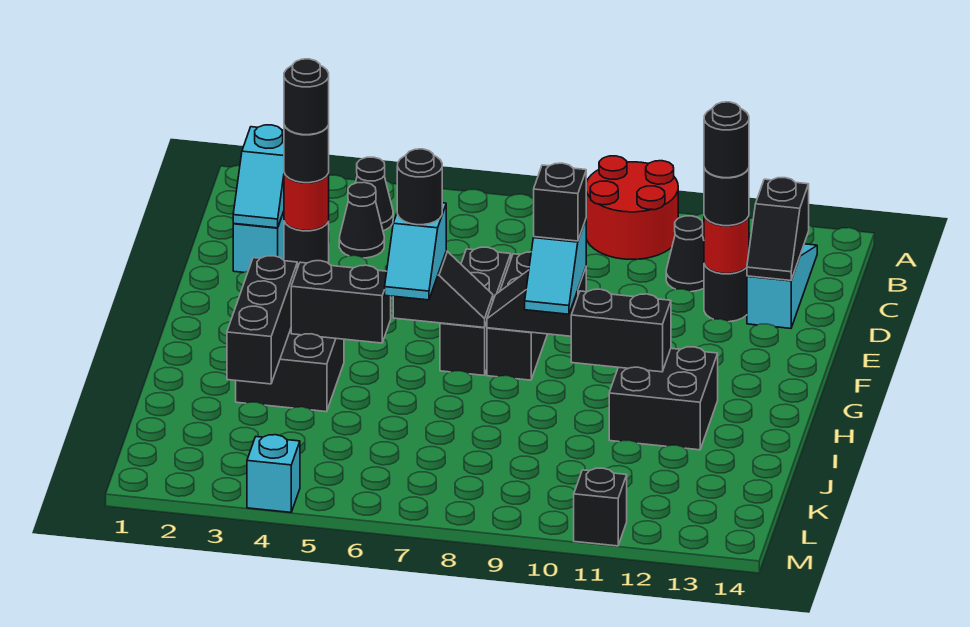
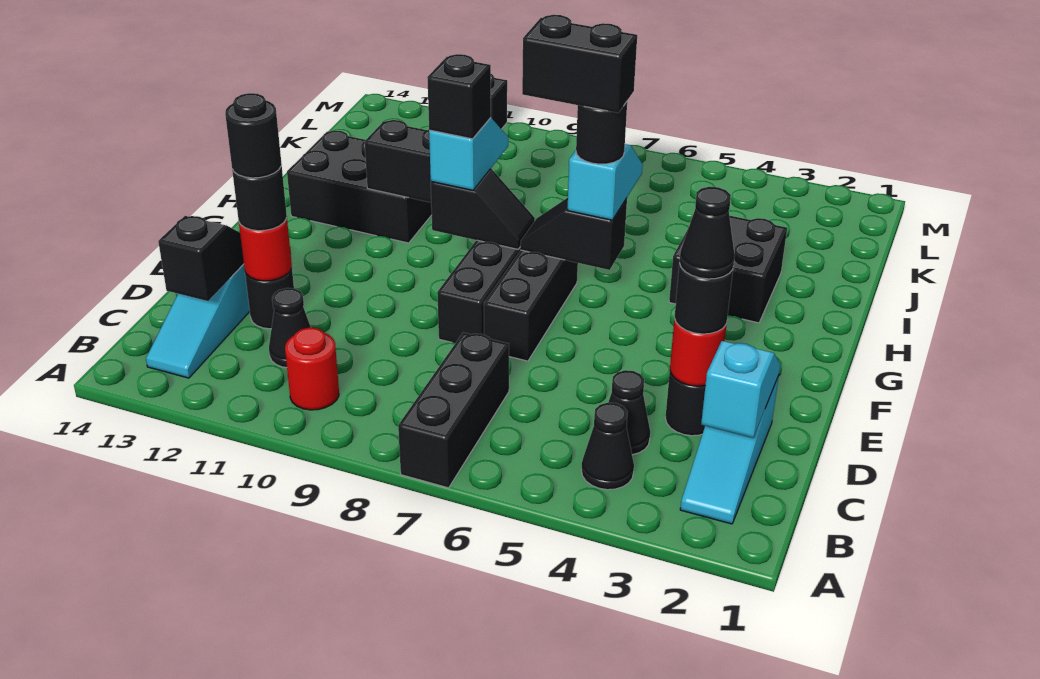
red 2x2 round brick [586,156,678,259] -> red 1x1 round brick [285,328,339,410]
black 1x1 round brick [284,59,329,135] -> black 1x1 cone [679,187,735,279]
black 1x3 brick [227,256,297,384] -> black 1x3 brick moved to [398,332,509,488]
black 1x2 brick [291,261,391,343] -> black 1x2 brick moved to [522,15,637,113]
black 2x2 brick [609,347,718,450] -> black 2x3 brick [287,130,432,243]
cyan 1x1 brick [247,435,300,512] -> none

